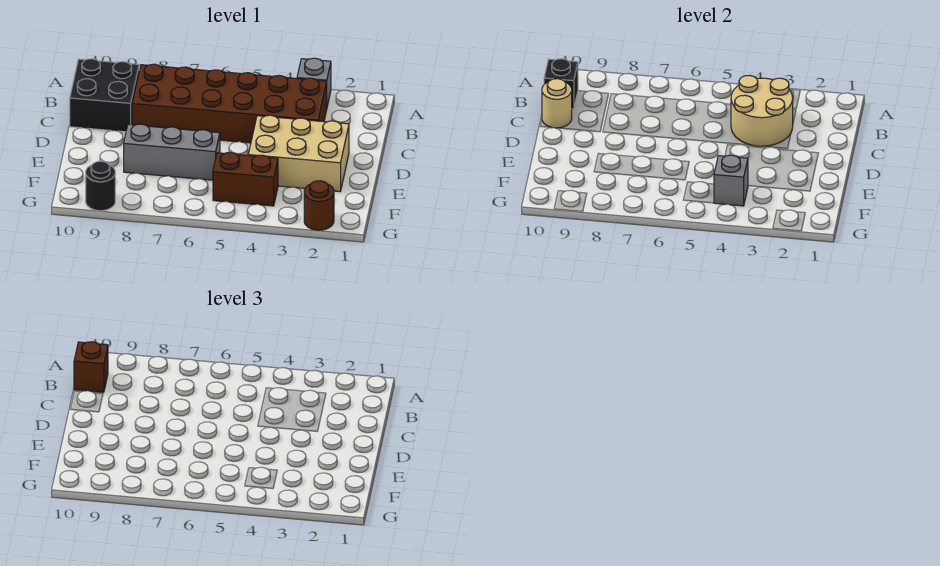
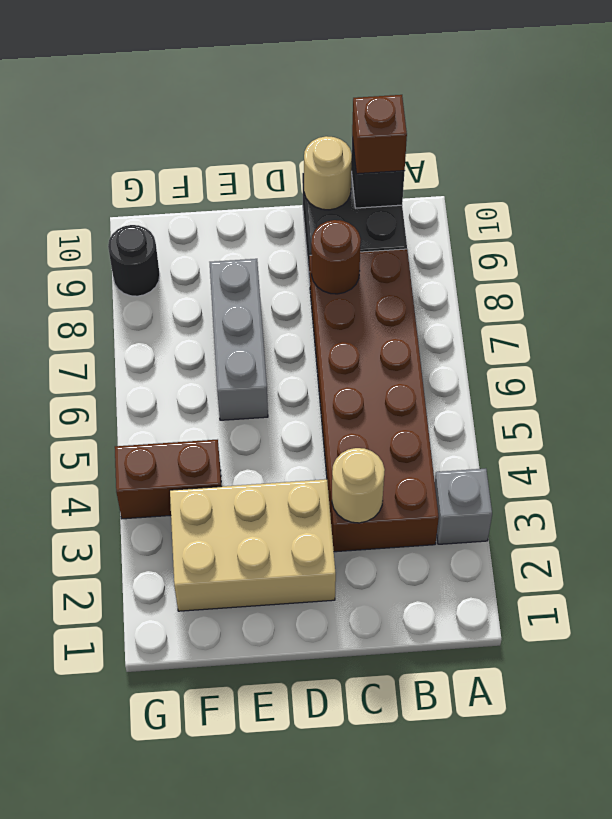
tan 2x2 round brick [731,75,793,146] -> tan 1x1 round brick [332,448,385,523]
tan 2x3 brick [248,115,349,192] -> tan 2x3 brick turned to [170,479,336,611]
brown 1x2 brick [213,153,278,206] -> brown 1x2 brick turned to [115,440,222,519]
grey 1x1 brick [714,155,748,206] -> none
brown 1x1 round brick [304,181,334,230] -> brown 1x1 round brick moved to [311,220,361,294]

